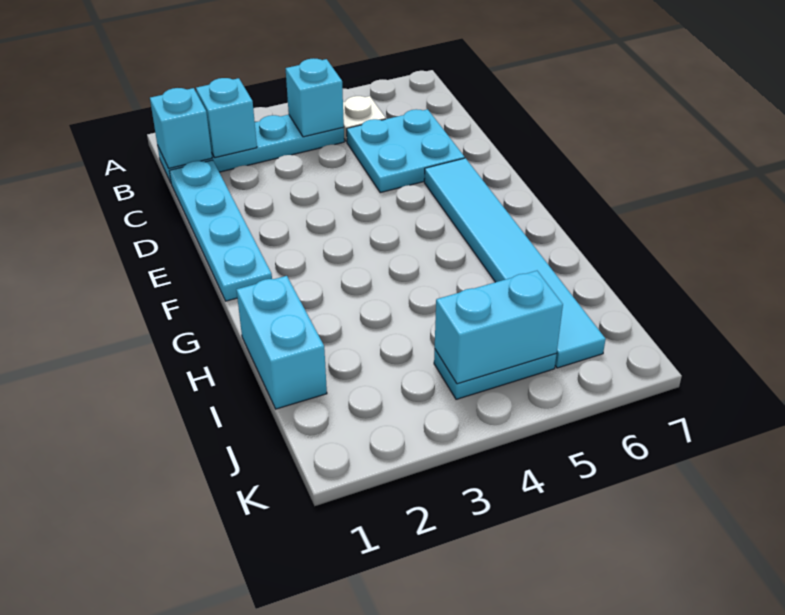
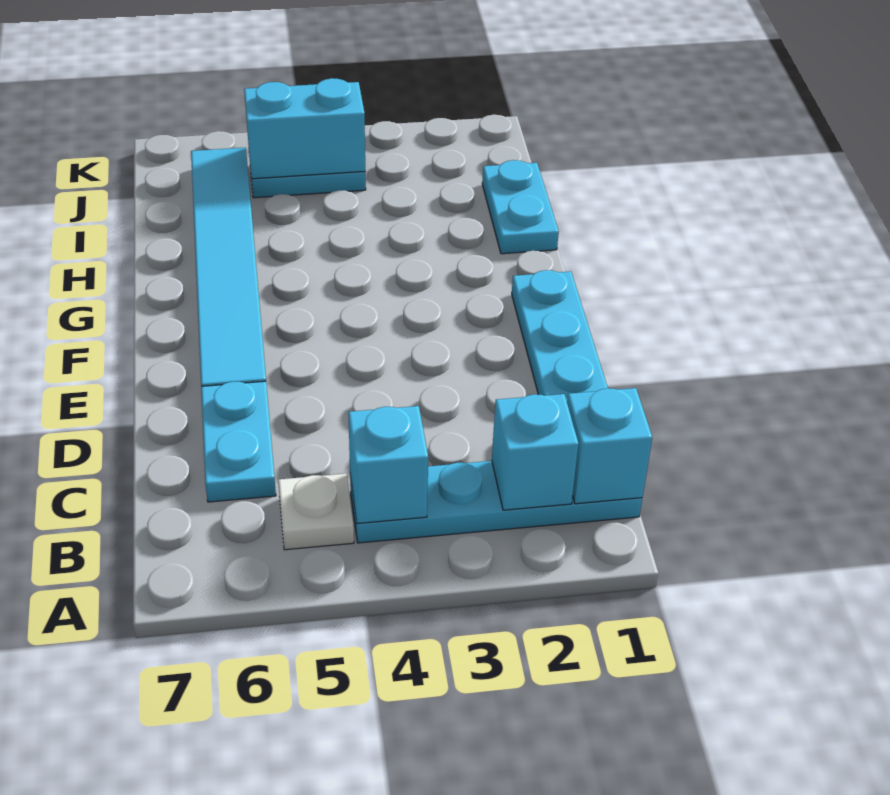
cyan 2x2 plate [347,109,465,193] -> cyan 1x2 plate [201,381,276,502]
cyan 1x2 brick [236,276,327,409] -> cyan 1x2 plate [482,160,559,254]

